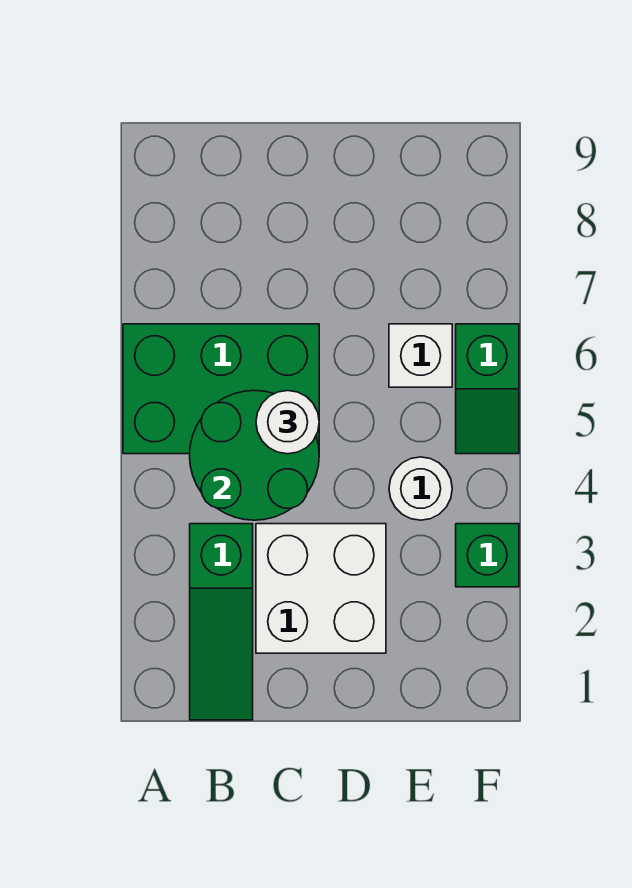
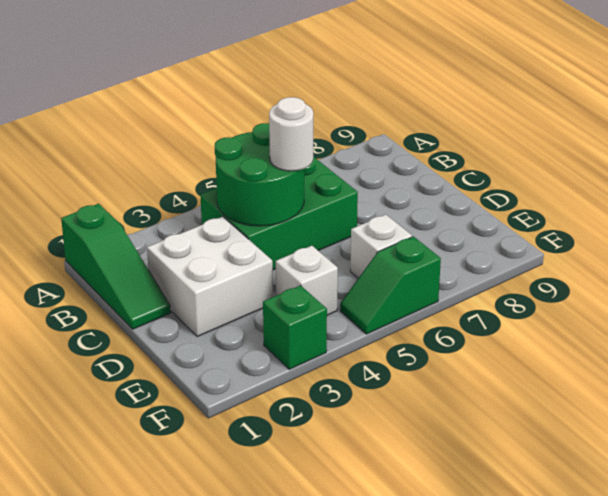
green 2x3 brick [123,324,319,454] -> green 2x3 brick turned to [200,157,358,270]
green 1x3 slope [190,524,253,720] -> green 1x3 slope turned to [61,204,171,329]
white 1x1 round brick [389,457,452,520] -> white 1x1 brick [276,246,338,315]

